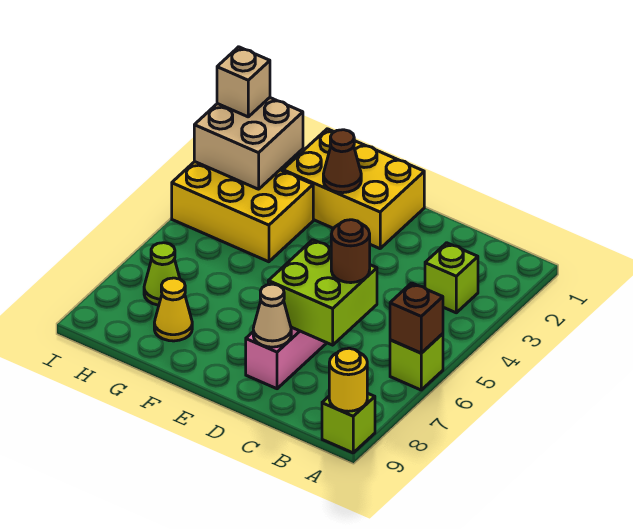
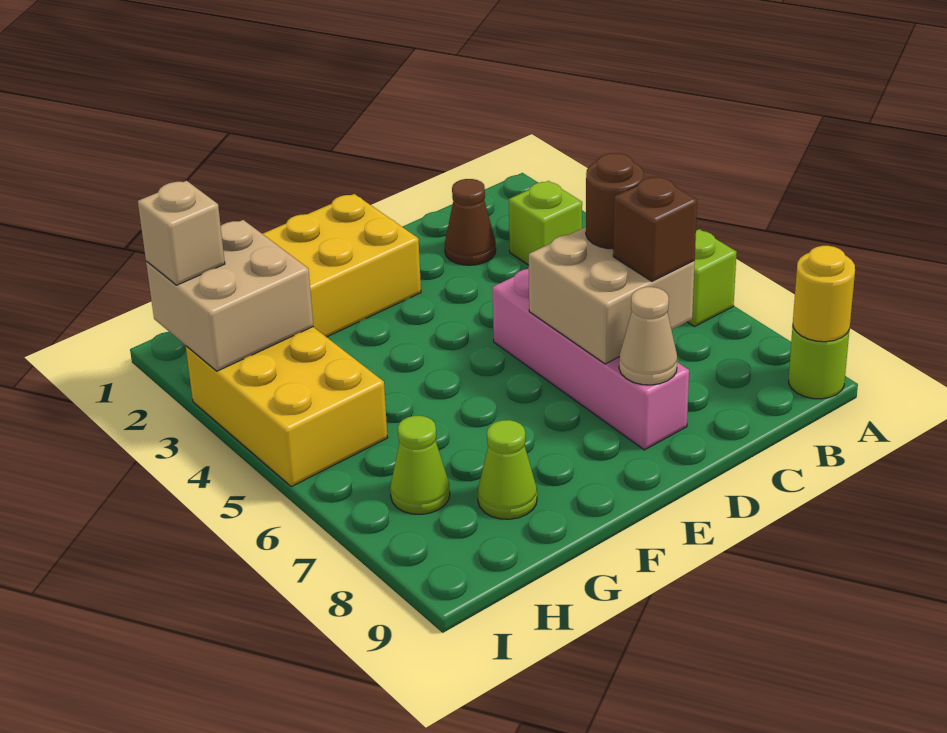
brown 1x1 brick [390,283,443,353] -> brown 1x1 brick moved to [613,176,697,281]
lime 1x1 brick [322,393,375,453] -> lime 1x1 round brick [789,326,850,399]
lime 2x2 brick [268,240,377,345] -> tan 2x2 brick [529,227,695,364]
brown 1x1 cone [323,130,361,193] -> brown 1x1 cone moved to [445,179,496,265]
yellow 2x3 brick [172,162,313,262] -> yellow 2x3 brick turned to [186,327,388,487]
yellow 1x1 cone [154,278,192,341] -> lime 1x1 cone [478,420,537,519]

